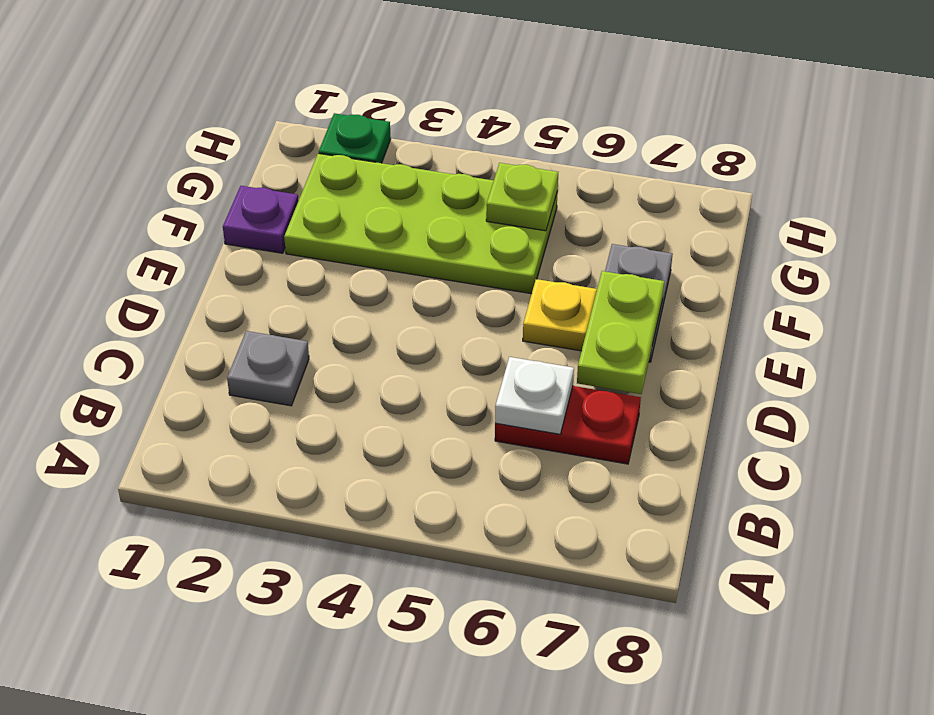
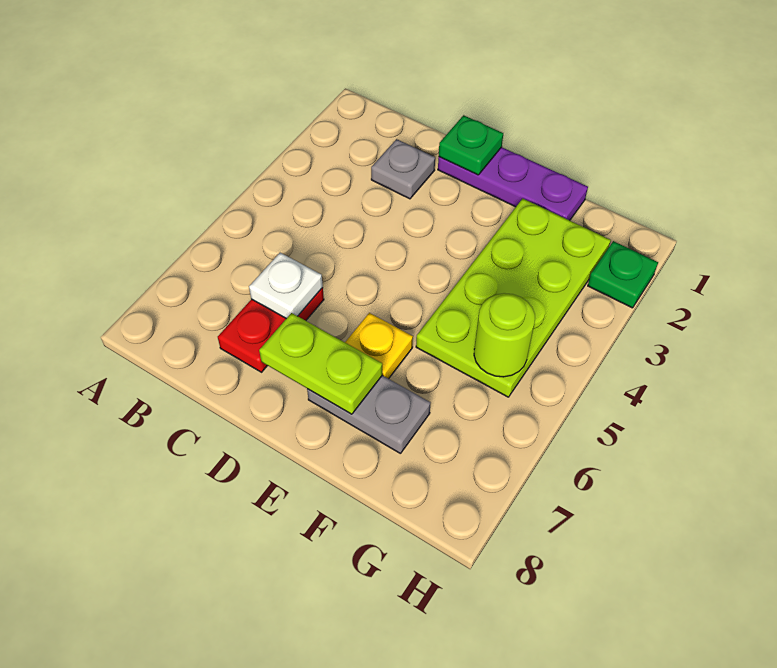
none -> green 1x1 plate [439,115,503,175]
purple 1x1 plate [223,186,299,253] -> purple 1x3 plate [438,147,588,220]
lime 1x1 plate [486,163,558,231] -> lime 1x1 round brick [474,293,535,377]

